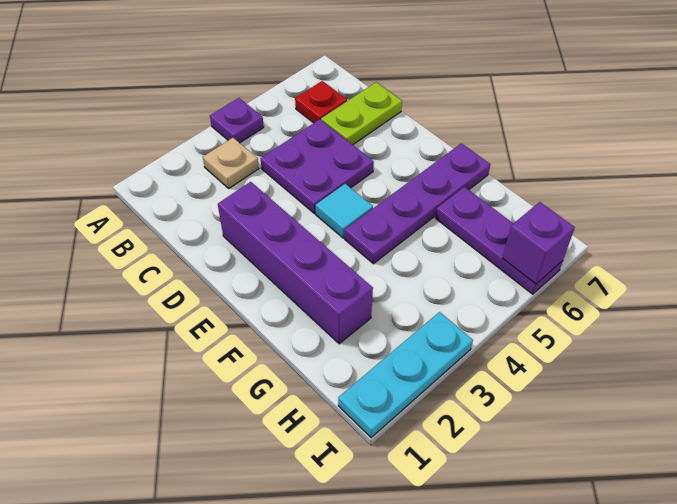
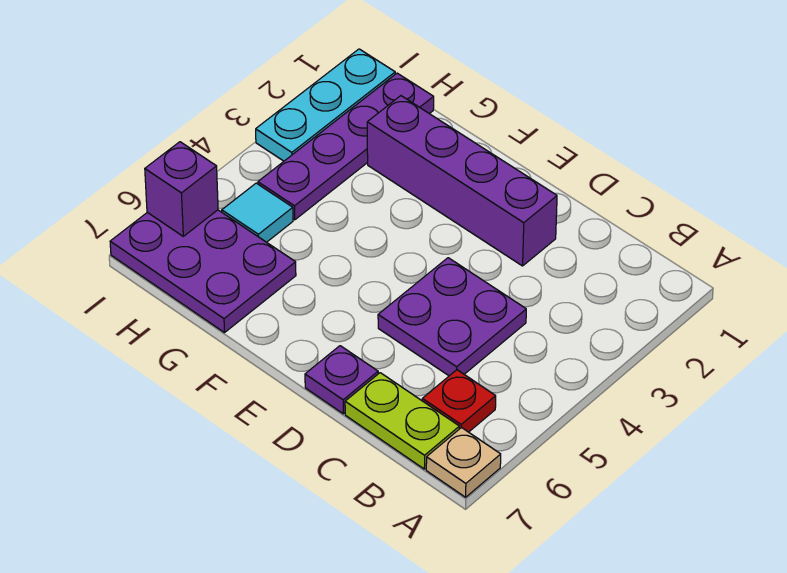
purple 1x1 plate [210,98,264,143] -> purple 1x1 plate moved to [305,346,378,414]
tan 1x1 plate [203,138,259,188] -> tan 1x1 plate moved to [426,427,501,497]
lime 1x2 plate [321,82,402,145] -> lime 1x2 plate turned to [345,373,459,469]
cyan 1x1 tile [316,184,373,238] -> cyan 1x1 tile moved to [222,183,293,242]
purple 1x4 plate [345,143,490,264] -> purple 1x4 plate moved to [258,73,434,220]
purple 1x3 plate [435,187,563,294] -> purple 2x3 plate [110,210,296,333]

